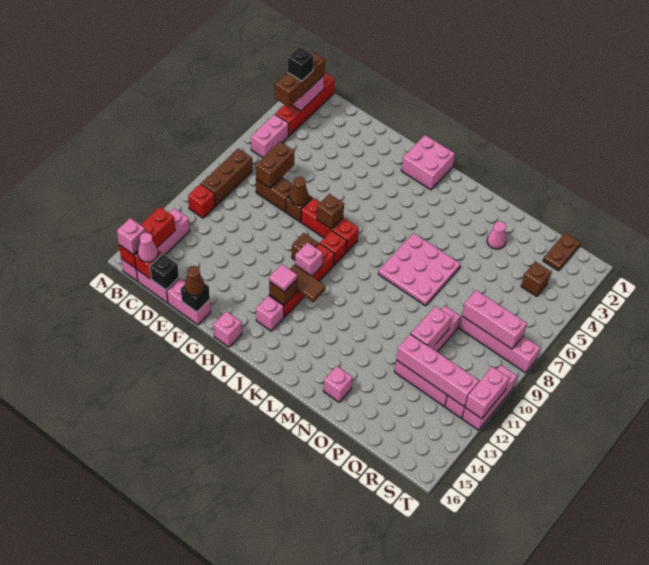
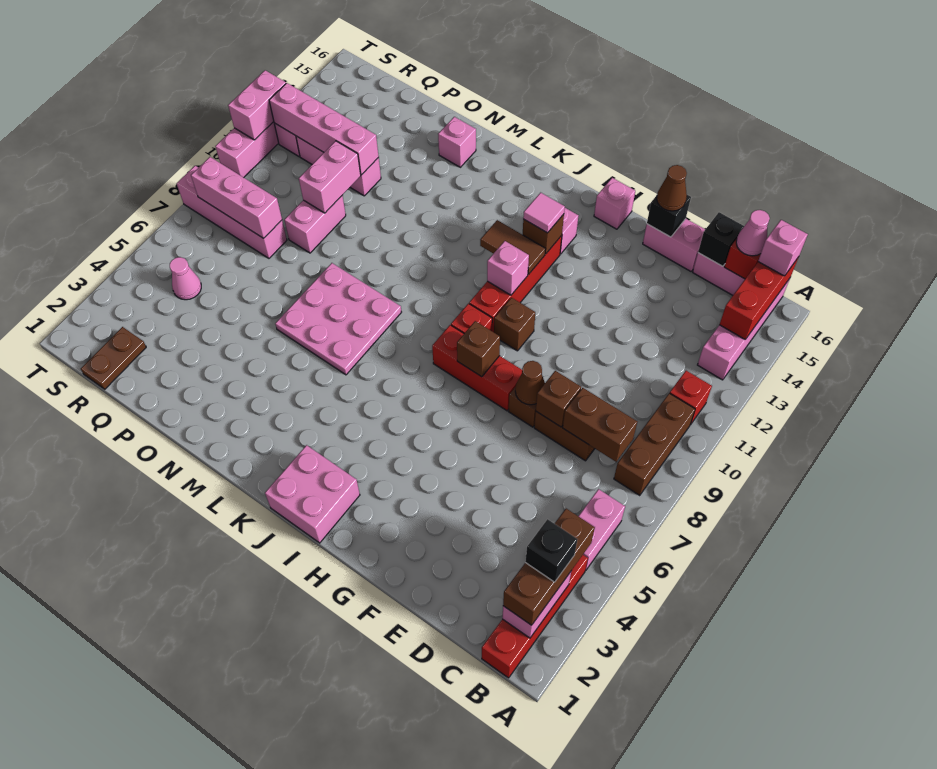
brown 1x2 brick [256,142,295,188] -> brown 1x2 brick turned to [563,388,637,462]
pink 1x1 cone [487,221,506,249] -> pink 1x1 cone moved to [170,257,201,300]
brown 1x1 brick [521,262,551,297] -> brown 1x1 brick moved to [536,371,581,427]

